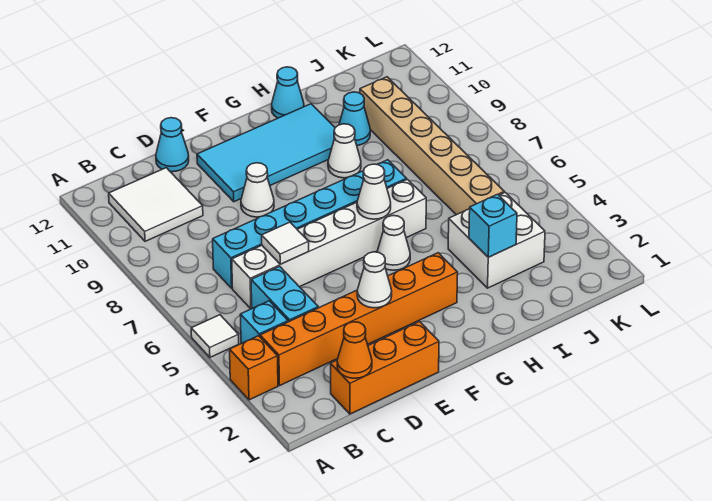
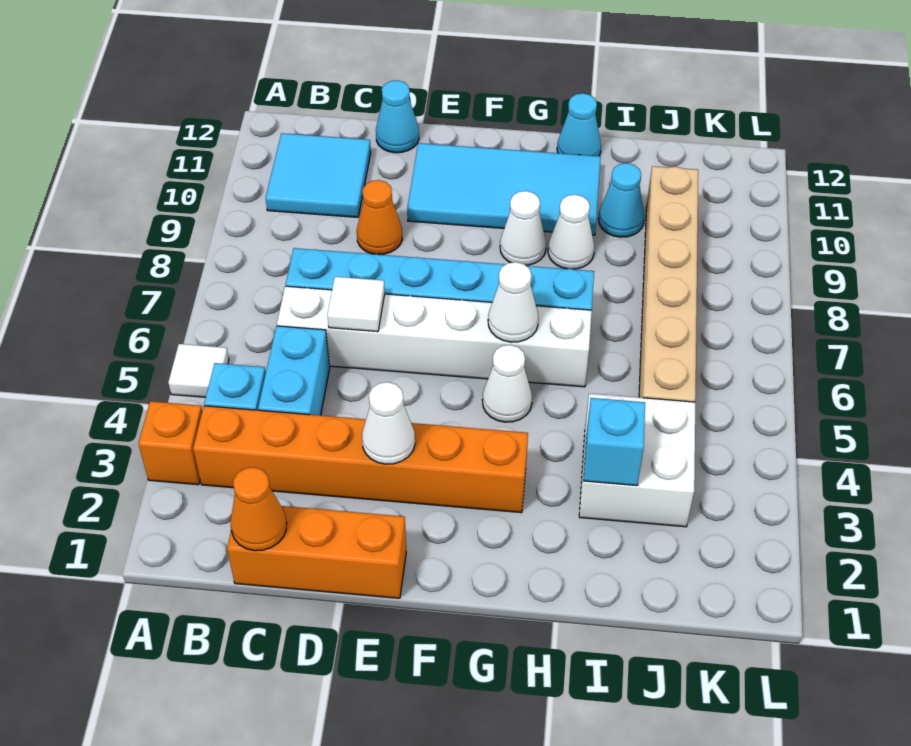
white 2x2 tile [109,168,203,241] -> cyan 2x2 tile [266,133,371,217]
none -> orange 1x1 cone [357,180,402,255]
white 1x1 cone [241,163,274,217] -> white 1x1 cone moved to [500,191,546,265]

